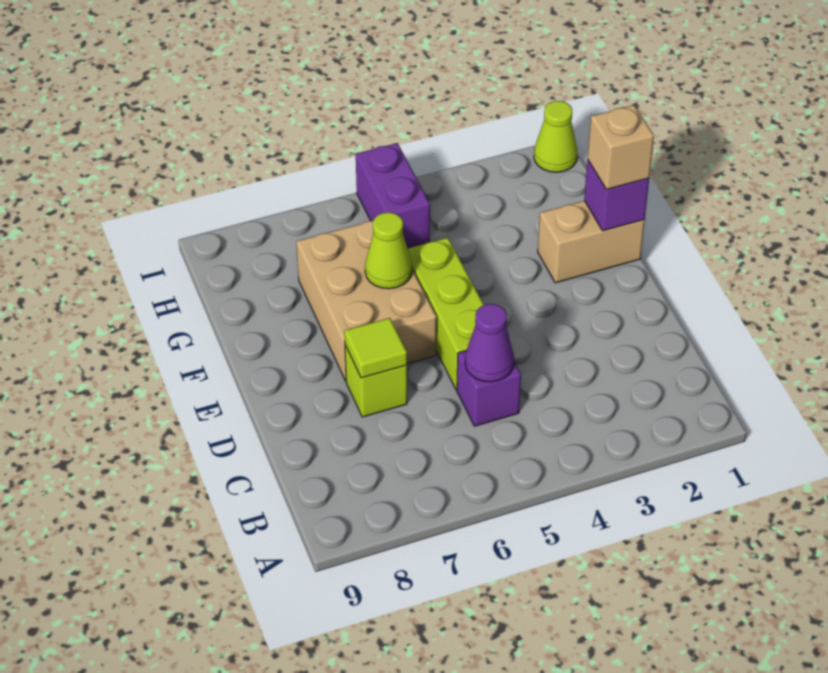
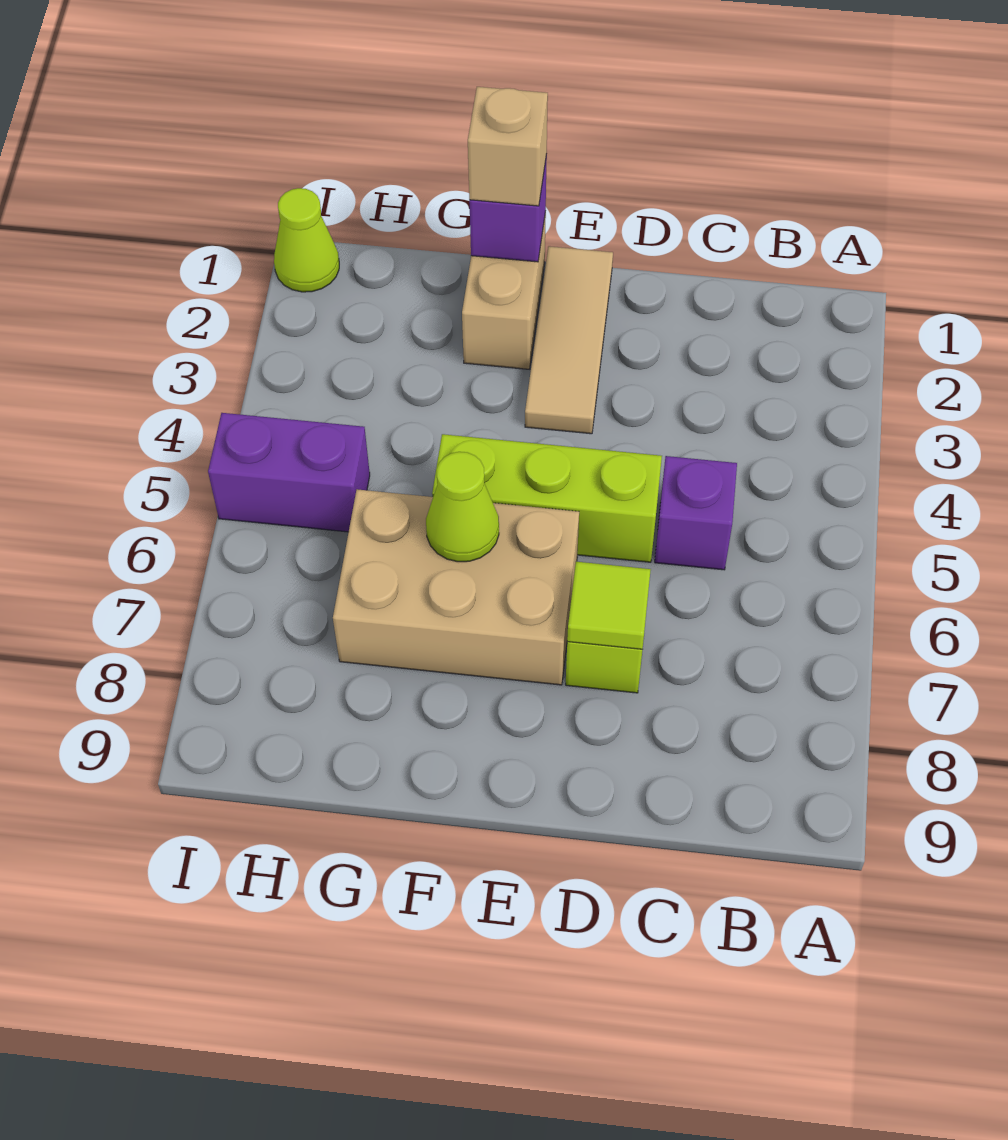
purple 1x1 cone [465,304,514,382] -> none
none -> tan 1x3 tile [525,246,613,434]

